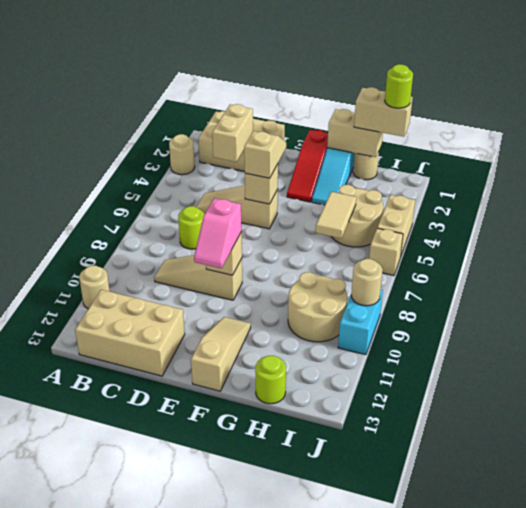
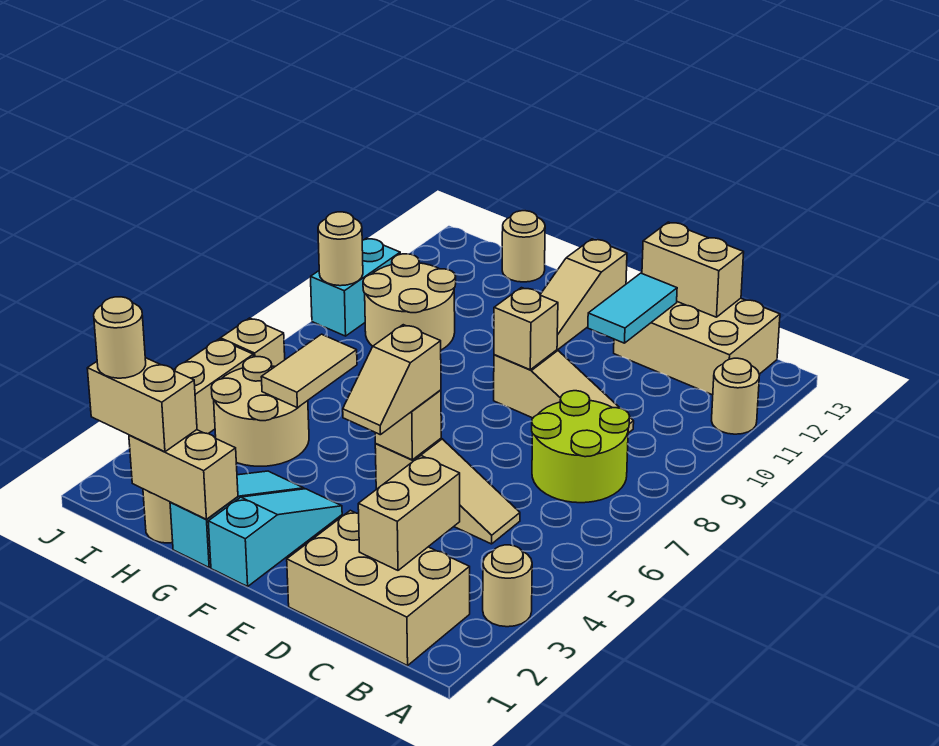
lime 1x1 round brick [178,206,204,249] -> lime 2x2 round brick [532,391,630,503]
none -> tan 1x2 brick [642,222,744,317]
none -> cyan 1x2 tile [588,273,677,343]
pink 1x2 slope [194,198,242,268] -> none
red 1x3 slope [287,130,328,202] -> cyan 1x3 slope [208,489,342,586]
lime 1x1 round brick [255,356,286,404] -> tan 1x1 round brick [502,211,545,282]
lime 1x1 round brick [385,64,413,108] -> tan 1x1 round brick [94,297,146,378]

